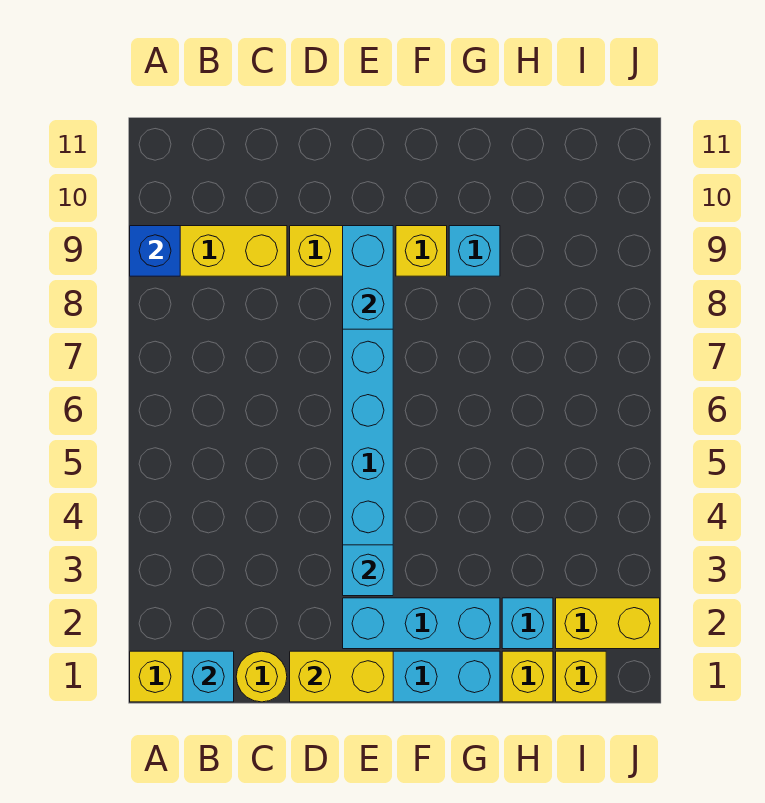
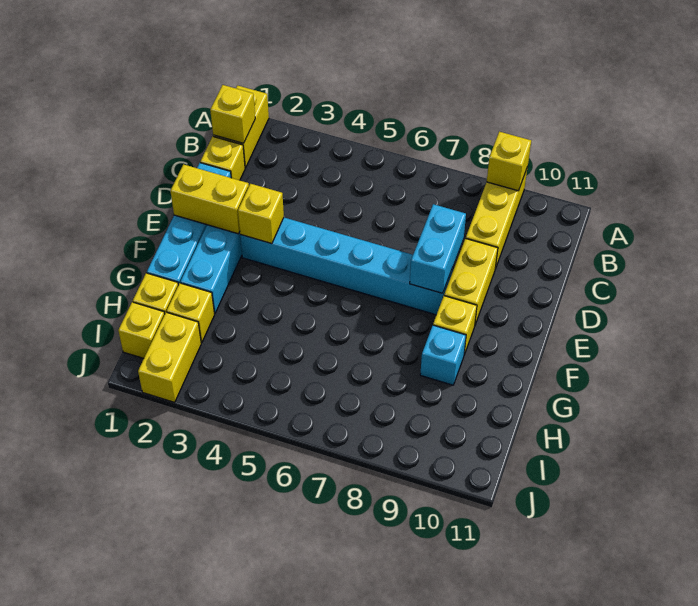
blue 1x1 brick [130,226,180,276] -> yellow 1x1 brick [487,132,531,191]
cyan 1x1 brick [183,651,234,702] -> yellow 1x1 brick [210,85,255,143]
yellow 1x1 round brick [236,651,287,702] -> yellow 1x1 brick [200,137,245,180]
yellow 1x2 brick [290,651,393,702] -> yellow 1x2 brick turned to [171,164,249,234]
cyan 1x1 brick [343,545,393,596] -> yellow 1x1 brick [238,184,284,244]
cyan 1x2 brick [343,226,393,329] -> cyan 1x2 brick turned to [410,204,466,293]
cyan 1x1 brick [502,598,553,649] -> yellow 1x1 brick [167,283,215,343]

